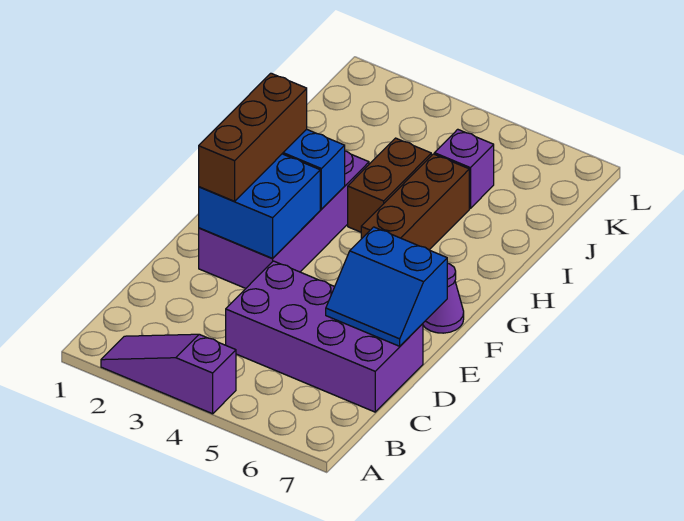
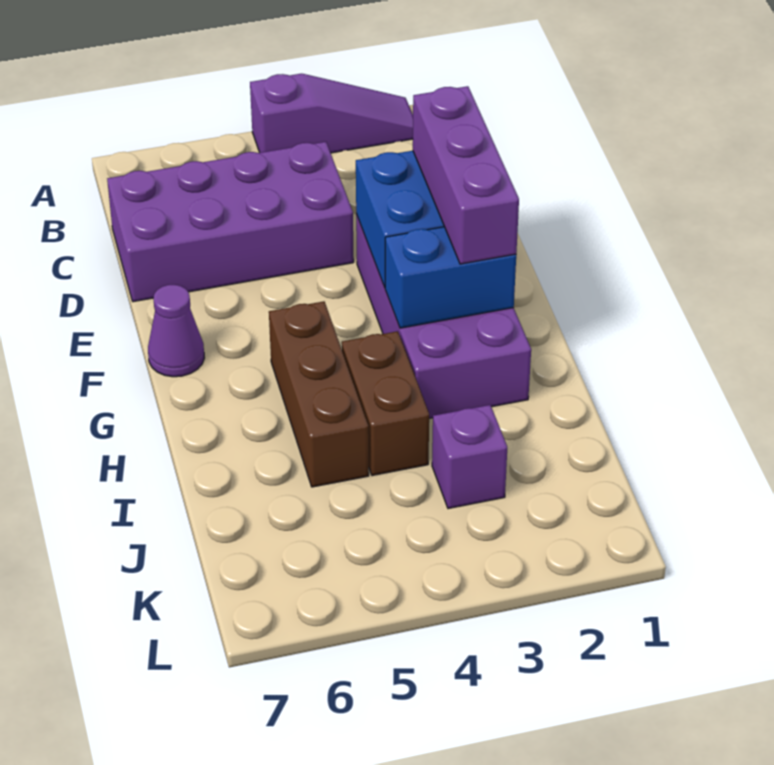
blue 2x2 slope [326,227,447,346] -> none
brown 1x3 brick [199,73,307,201] -> purple 1x3 brick [413,86,519,264]
purple 1x1 brick [434,129,494,208] -> purple 1x1 brick moved to [432,405,507,509]

